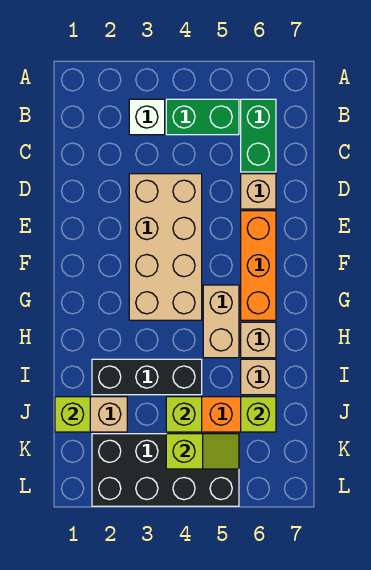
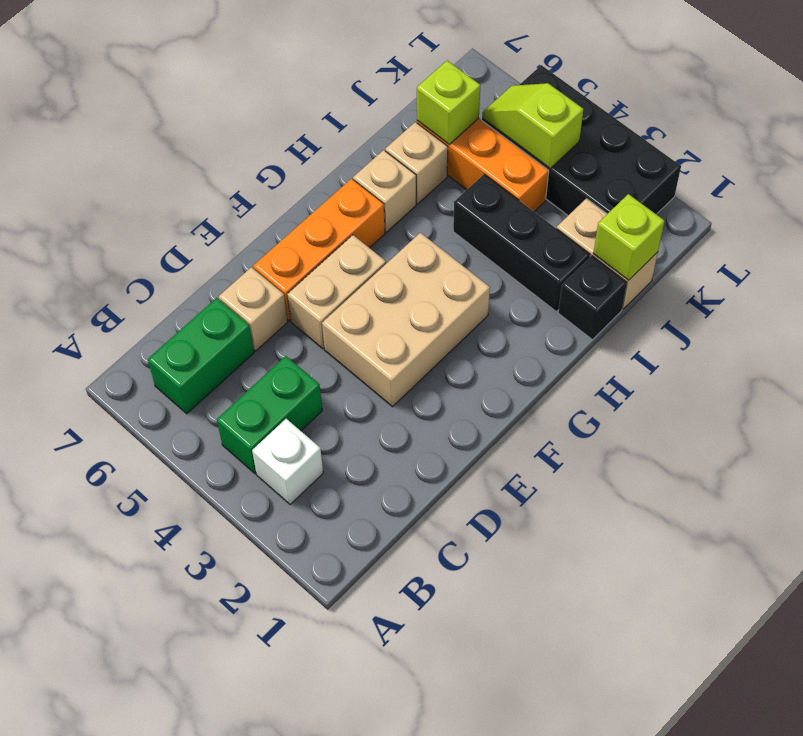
green 1x2 brick [166,99,239,135] -> green 1x2 brick turned to [217,356,322,474]
tan 2x4 brick [129,174,202,320] -> tan 2x3 brick [322,233,490,407]
tan 1x2 brick [203,285,239,358] -> tan 1x2 brick moved to [287,235,386,349]
none -> black 1x1 brick [558,256,627,340]
lime 1x1 brick [166,397,202,432] -> none

